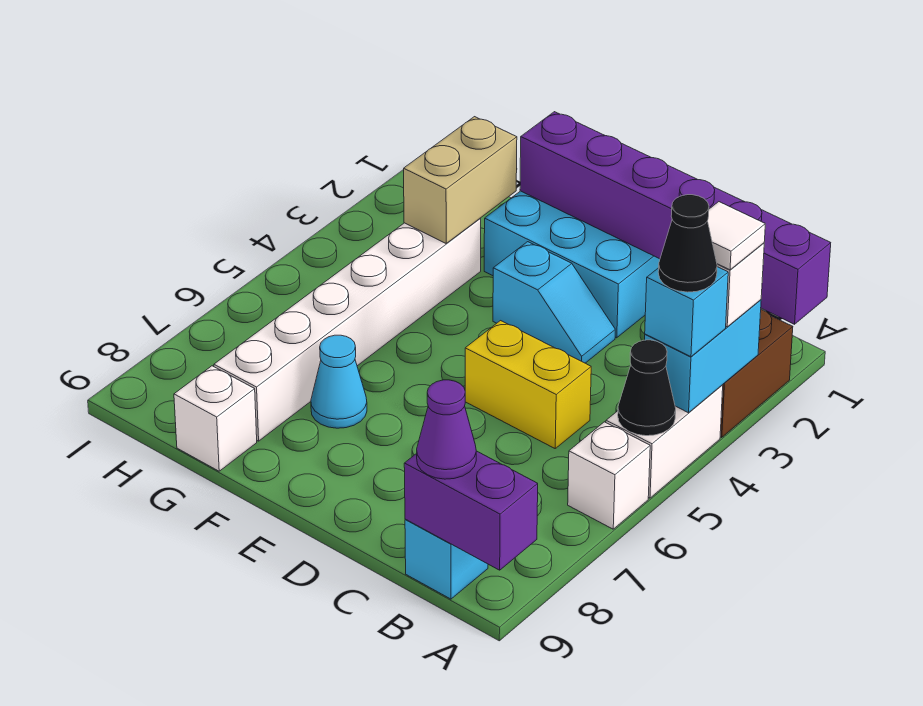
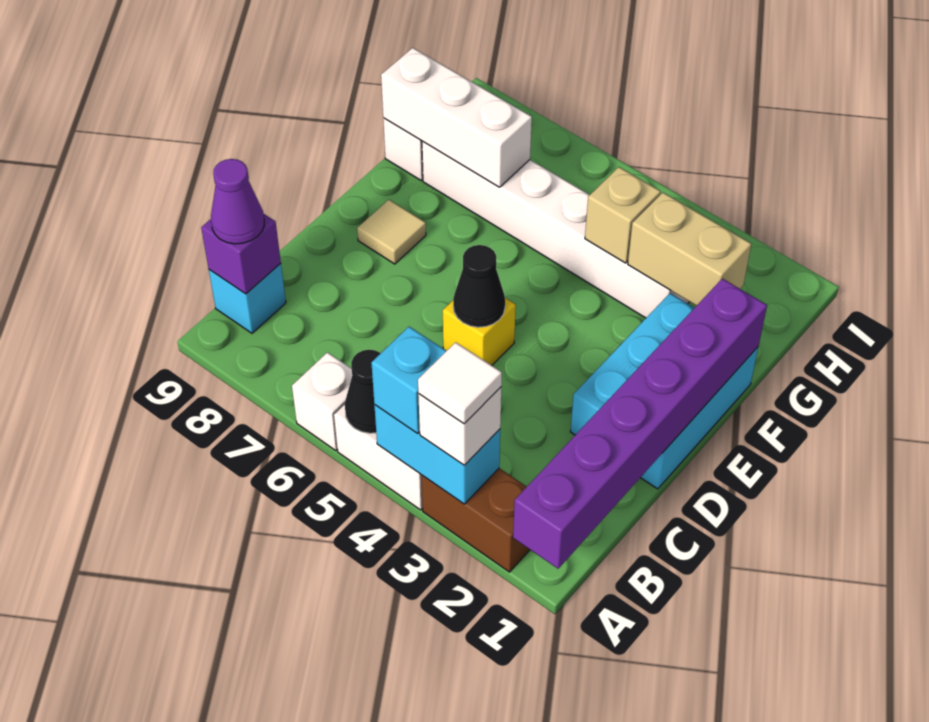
black 1x1 cone [658,195,717,292] -> black 1x1 cone moved to [453,245,505,327]
purple 1x2 brick [404,451,538,570] -> purple 1x1 brick [201,214,281,294]
yellow 1x2 brick [465,321,591,448] -> yellow 1x1 brick [443,298,516,365]
cyan 1x2 slope [493,242,615,363] -> none
none -> tan 1x1 tile [357,200,426,264]
cyan 1x1 cone [311,335,367,428] -> none
none -> tan 1x1 brick [585,167,661,263]
none -> white 1x3 brick [381,48,532,187]

